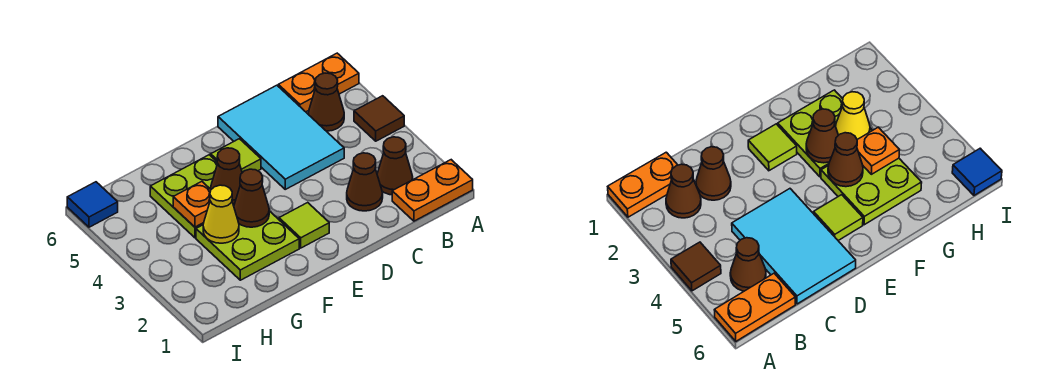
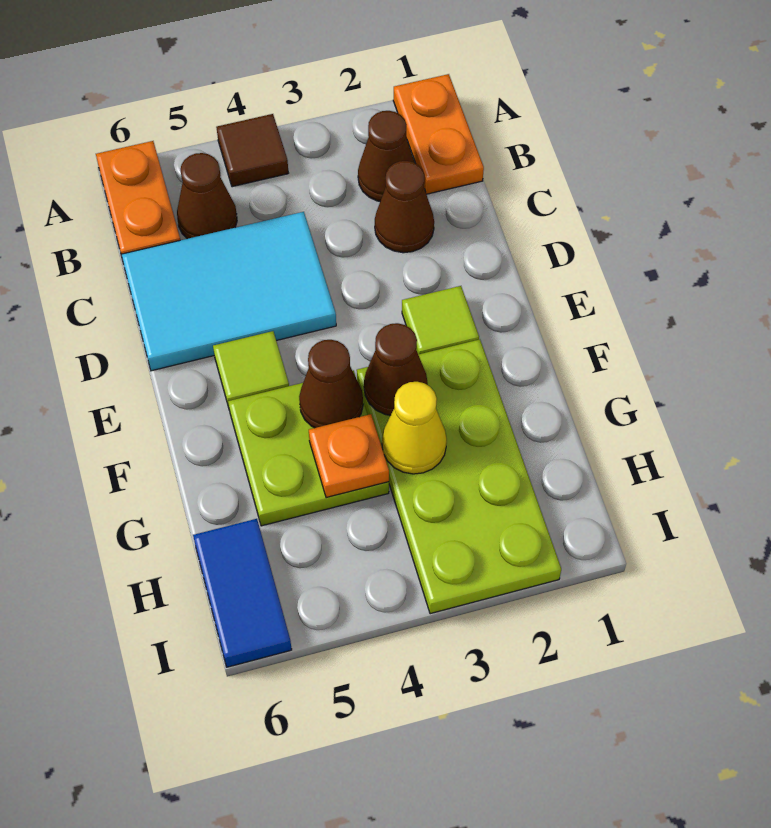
lime 2x2 plate [196,211,299,280] -> lime 2x4 plate [357,339,561,614]
blue 1x1 tile [67,182,118,227] -> blue 1x2 tile [193,519,292,667]

